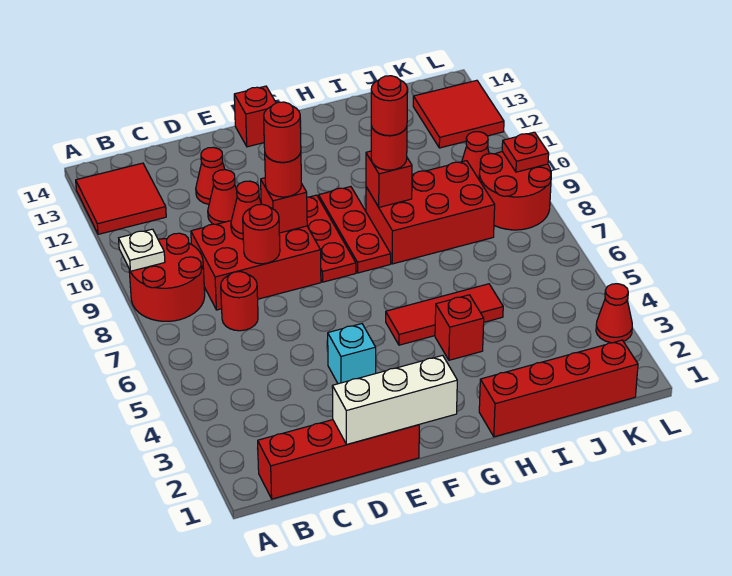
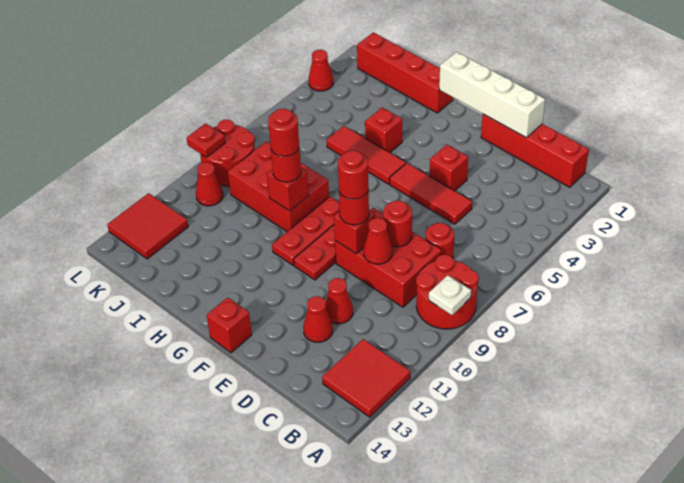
white 1x3 brick [332,355,457,444] -> white 1x4 brick [439,52,545,138]
none -> red 1x3 tile [390,163,472,224]
cyan 1x1 brick [328,324,376,384] -> red 1x1 brick [429,145,468,191]

